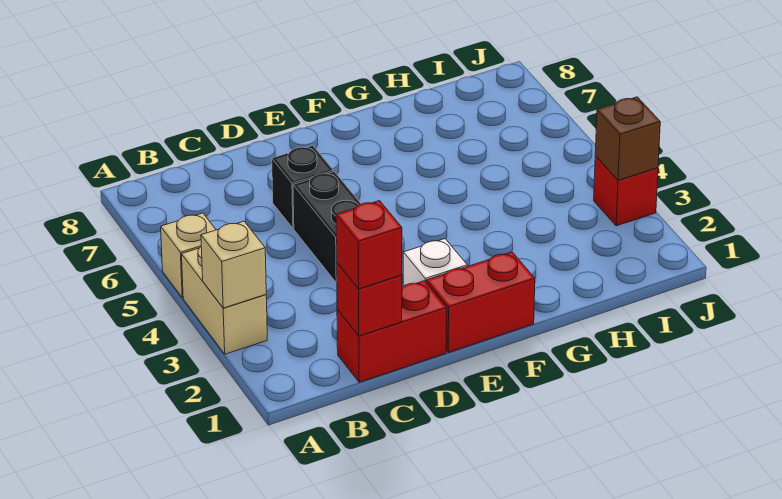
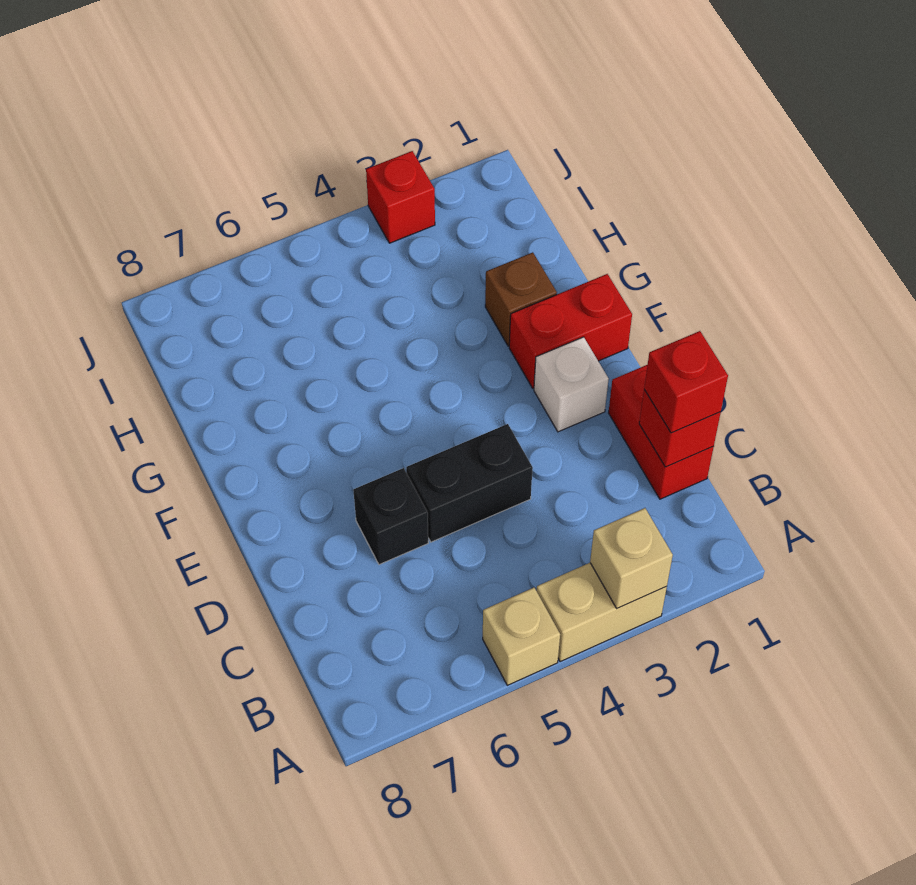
red 1x2 brick [426,252,535,352] -> red 1x2 brick turned to [509,274,632,388]
brown 1x1 brick [595,97,660,180] -> brown 1x1 brick moved to [485,252,557,346]

